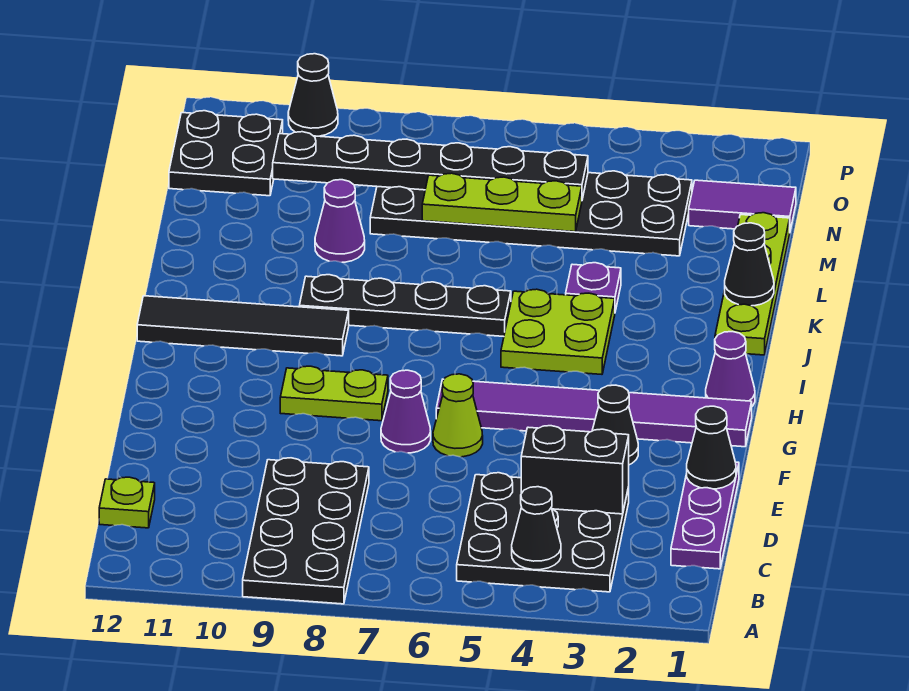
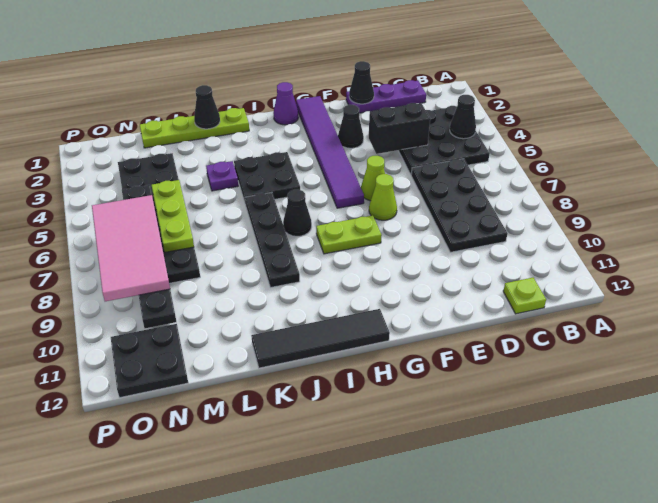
black 2x4 plate [243,458,369,604] -> black 2x4 plate turned to [411,159,508,252]
black 1x2 brick [521,426,629,514] -> black 1x2 brick turned to [369,103,430,154]
purple 1x1 cone [381,370,431,453] -> lime 1x1 cone [369,174,397,220]
lime 1x2 plate [280,366,388,421] -> lime 1x2 plate turned to [316,215,382,254]
lime 2x2 plate [501,289,615,374] -> black 2x2 plate [234,152,300,202]
black 1x4 tile [137,296,349,356] -> black 1x4 tile turned to [251,309,390,368]
purple 1x1 cone [315,180,365,262] -> none
purple 1x2 tile [689,180,796,230] -> none
none -> pink 2x4 tile [92,195,170,301]
black 1x1 cone [288,54,338,136] -> black 1x1 cone moved to [283,189,312,236]

